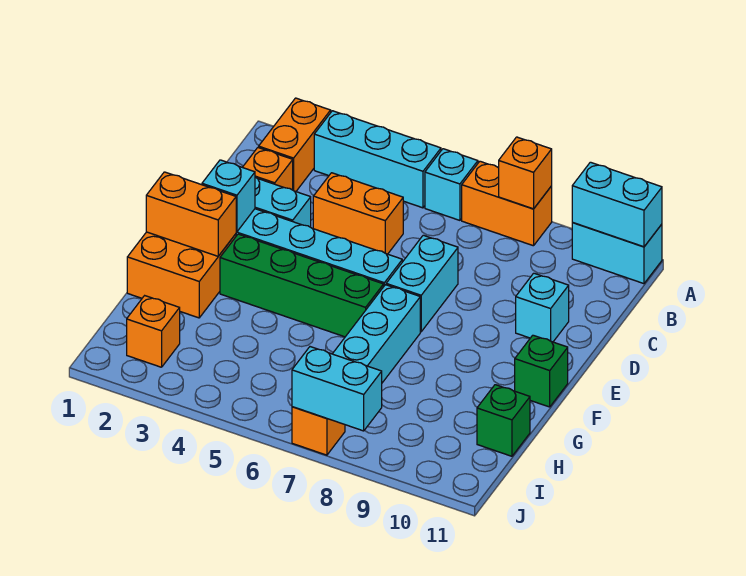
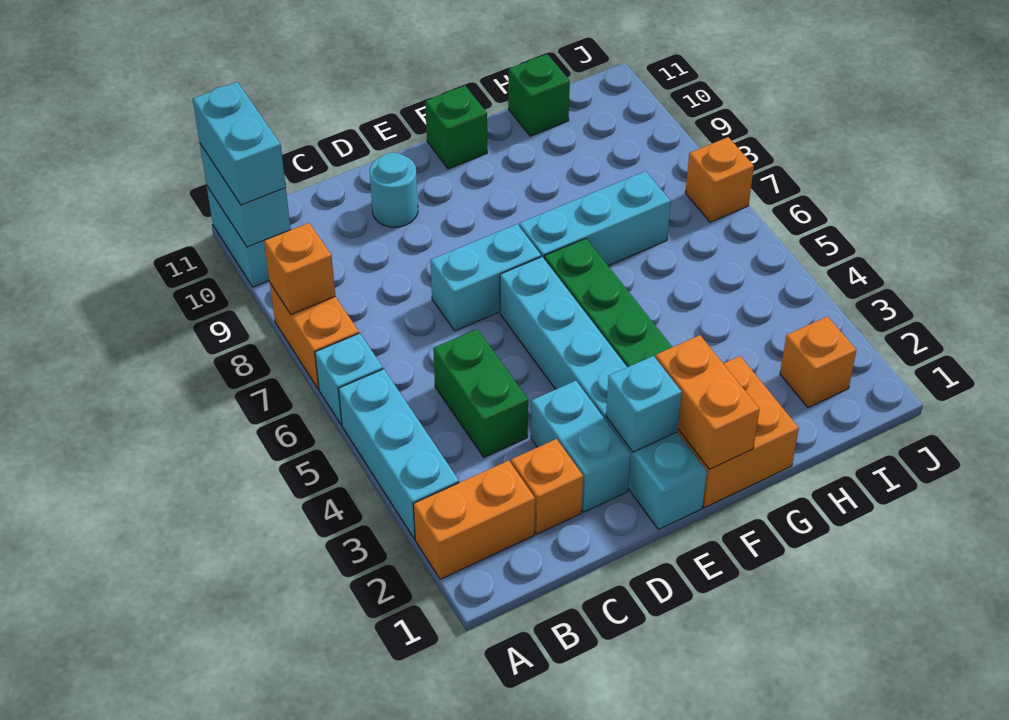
orange 1x2 brick [313,173,403,254] -> green 1x2 brick [433,329,528,457]
cyan 1x1 brick [516,273,569,342] -> cyan 1x1 round brick [370,153,418,227]
cyan 1x2 brick [292,347,382,431] -> cyan 1x2 brick moved to [193,82,286,205]

